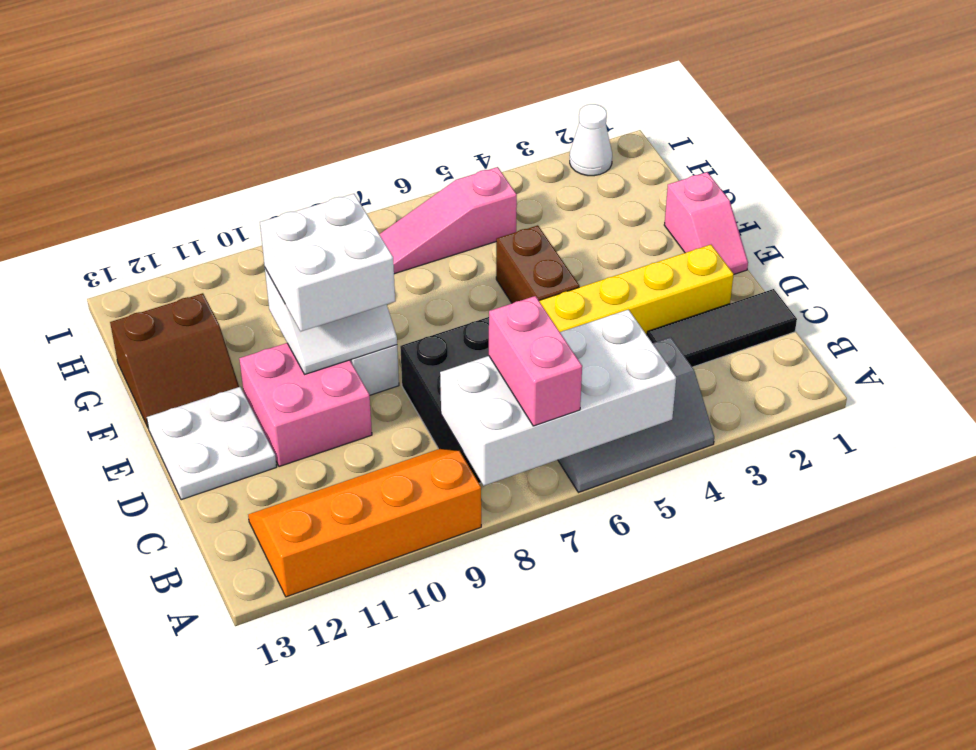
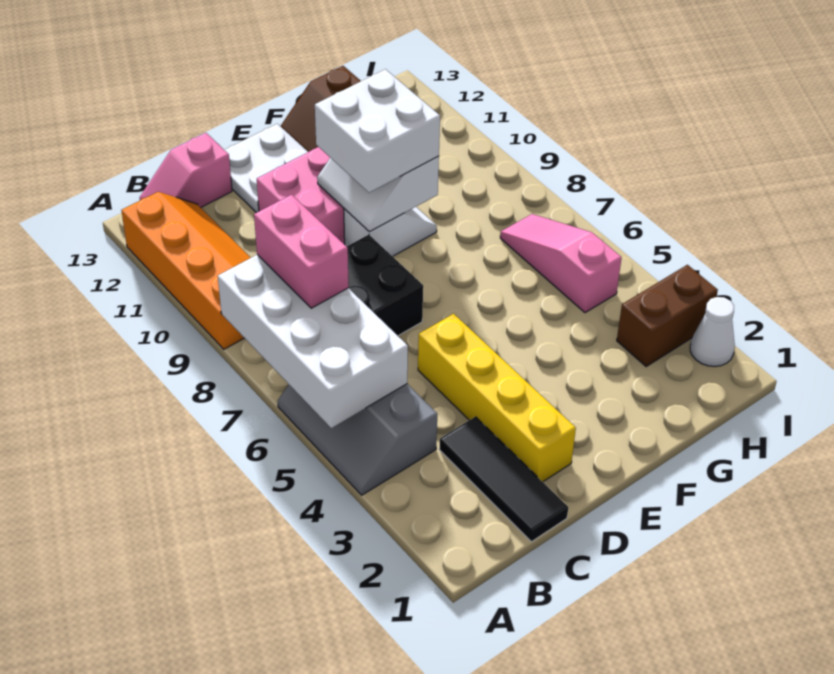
pink 1x2 brick [489,296,582,426] -> pink 1x2 brick turned to [254,195,349,308]
pink 1x2 slope [664,172,748,274] -> pink 1x2 slope moved to [139,133,232,207]
brown 1x2 brick [496,225,579,303] -> brown 1x2 brick moved to [617,265,718,366]

